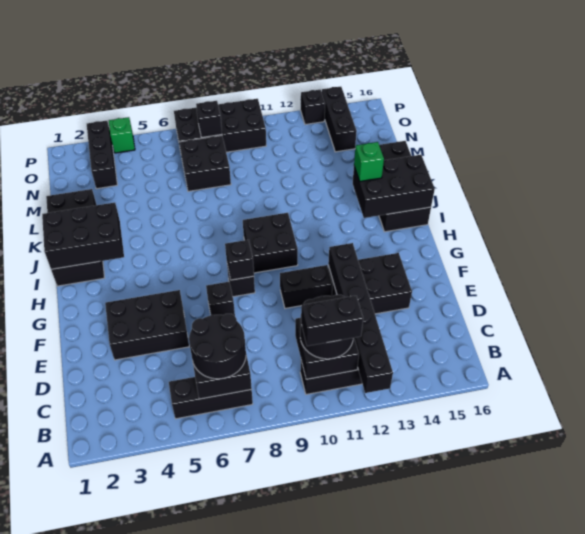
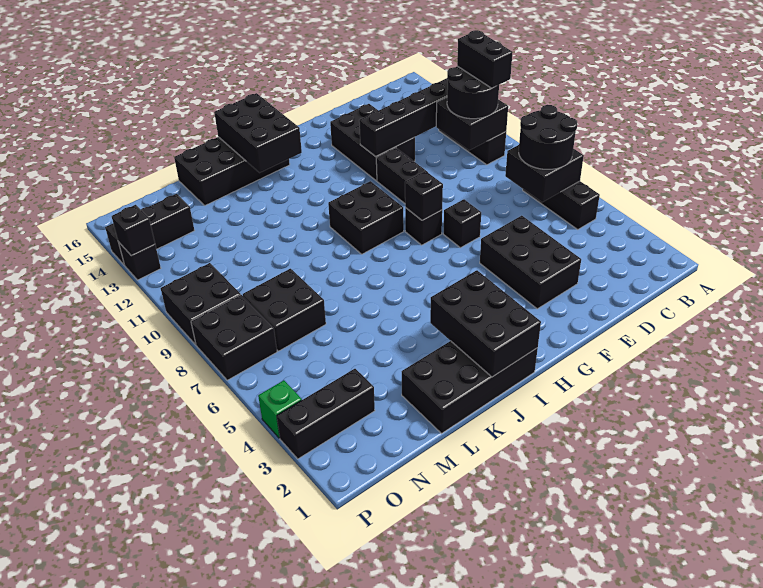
green 1x1 brick [354,142,384,181] -> none
black 1x1 brick [196,101,222,138] -> black 1x1 brick moved to [112,205,155,256]

